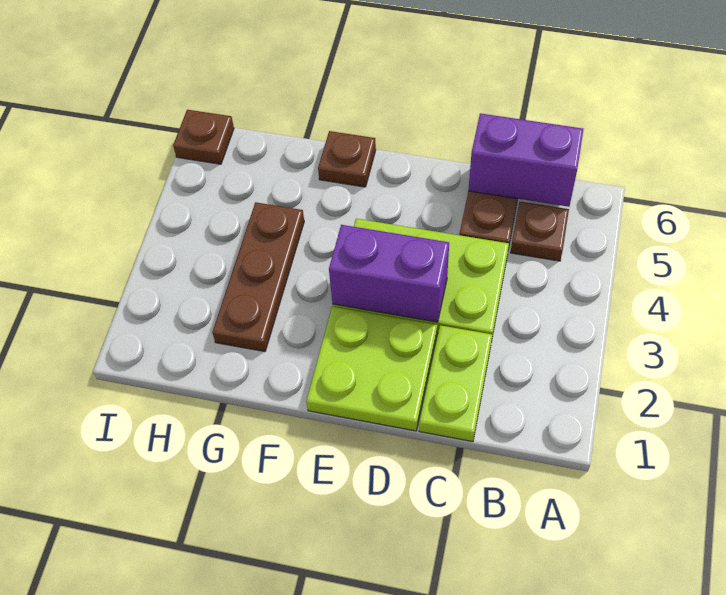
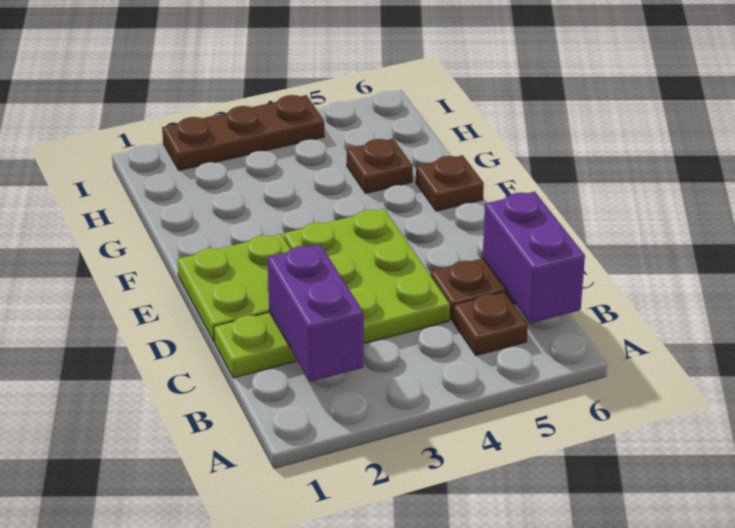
purple 1x2 brick [329,225,449,322] -> purple 1x2 brick moved to [267,244,364,382]
brown 1x3 plate [212,202,304,352] -> brown 1x3 plate moved to [162,95,324,171]
brown 1x1 plate [173,110,234,164] -> brown 1x1 plate moved to [347,139,413,193]

